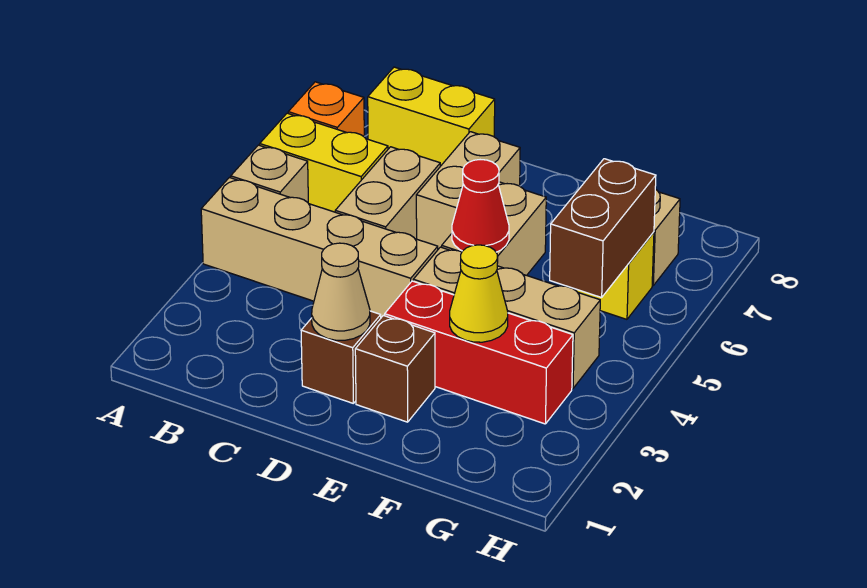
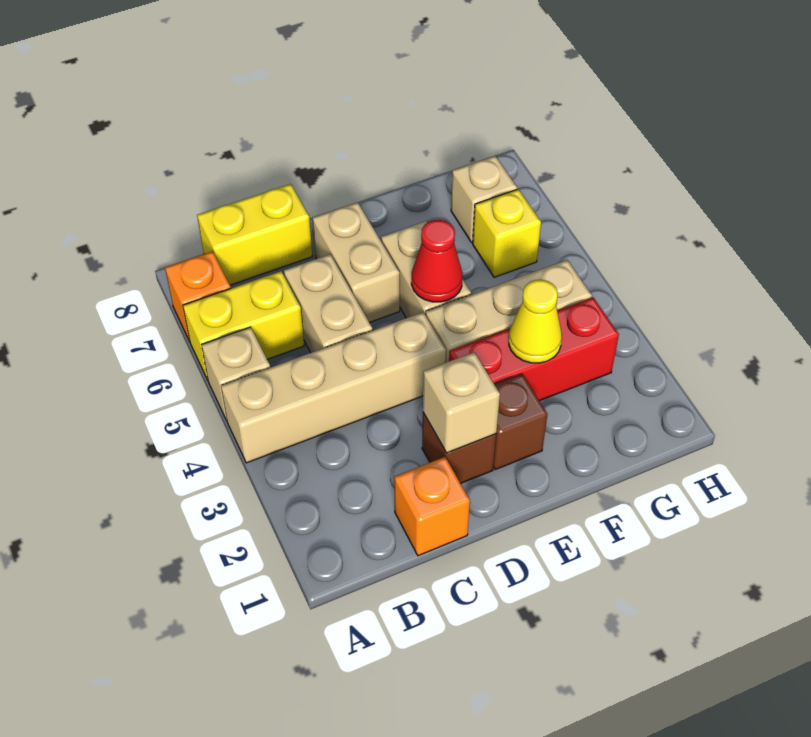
none -> orange 1x1 brick [394,457,470,556]
tan 1x1 cone [312,243,370,340] -> tan 1x1 brick [423,352,500,453]
brown 1x2 brick [550,159,656,297] -> none

